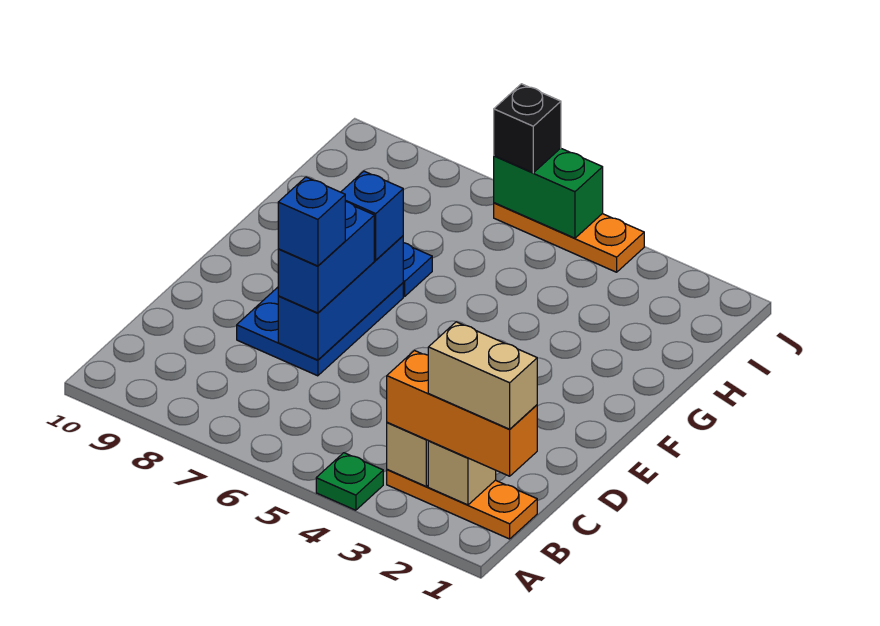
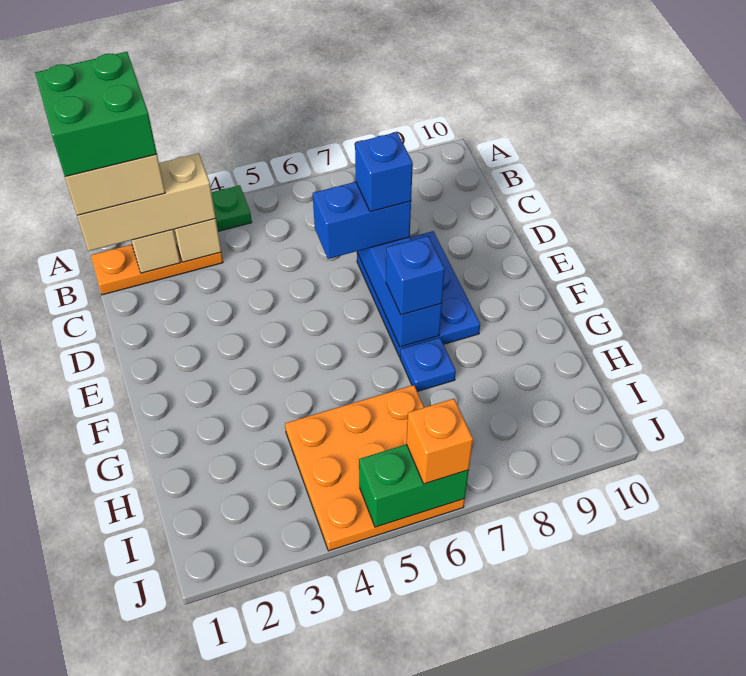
none -> green 2x2 brick [35,52,157,177]
orange 1x3 brick [387,351,537,476] -> tan 1x3 brick [77,153,216,251]
blue 1x2 brick [278,201,374,313] -> blue 1x2 brick turned to [313,182,411,259]
orange 1x3 plate [494,203,644,272] -> orange 3x3 plate [285,385,465,551]
black 1x1 brick [494,84,561,173] -> orange 1x1 brick [406,399,473,484]

